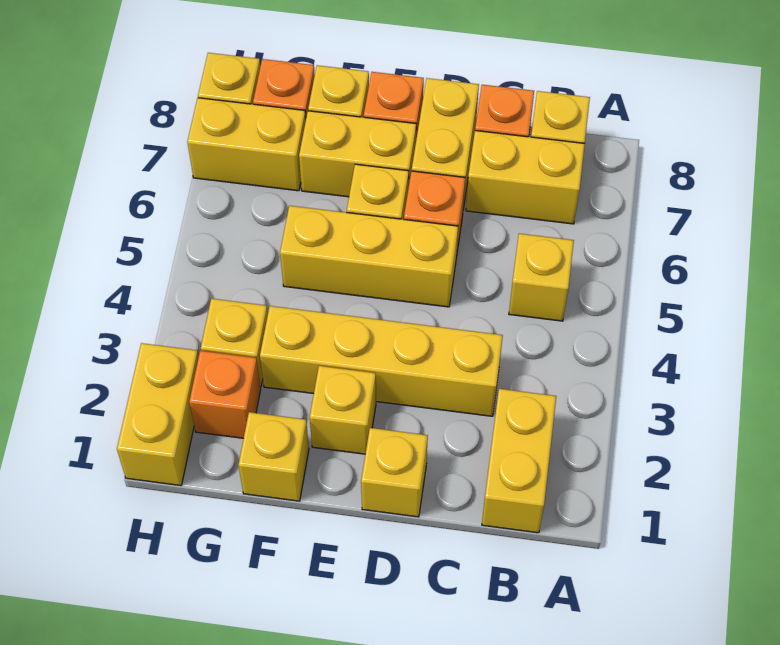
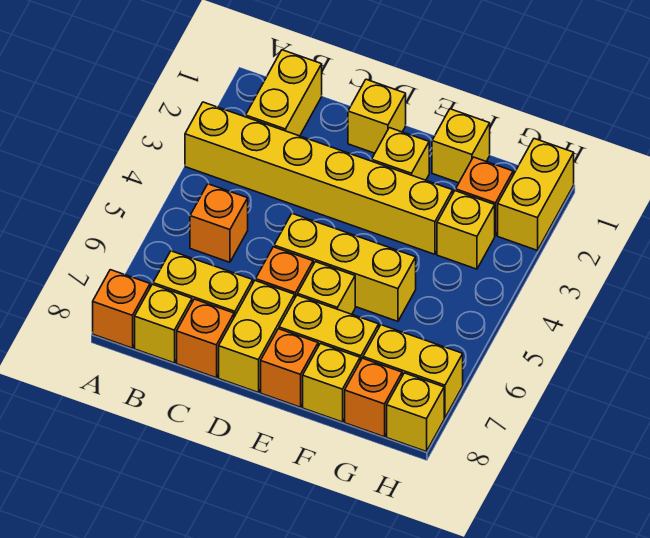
none -> orange 1x1 brick [93,270,150,348]
yellow 1x1 brick [509,234,574,321] -> orange 1x1 brick [190,184,248,262]
yellow 1x4 brick [260,306,503,416] -> yellow 1x6 brick [185,102,453,254]

